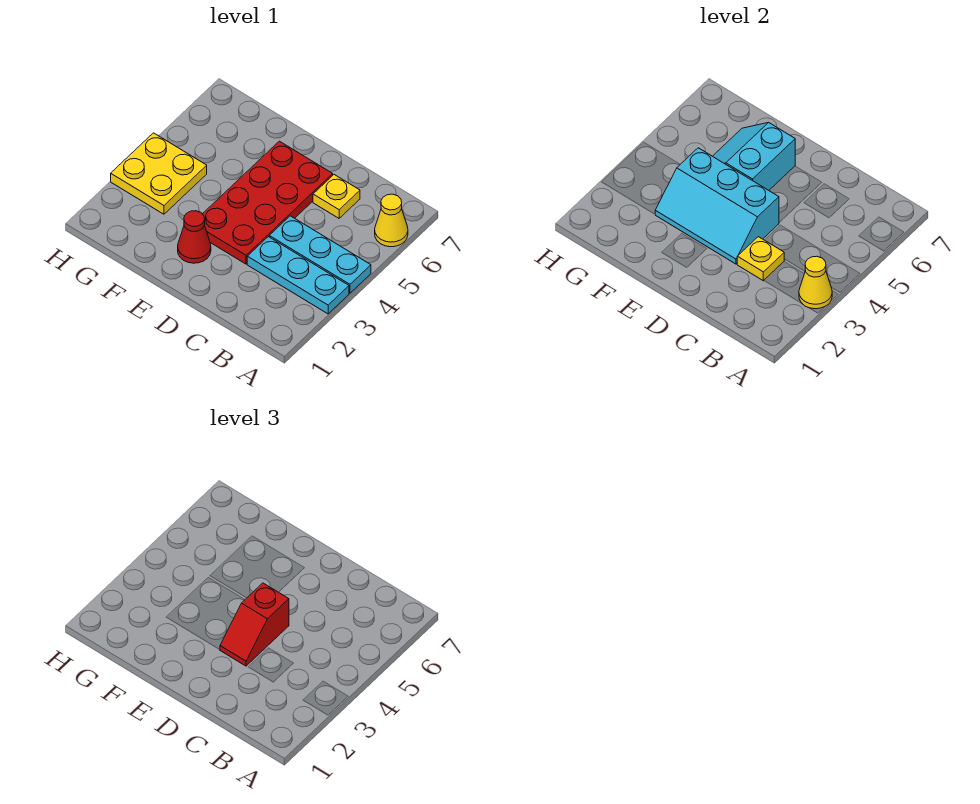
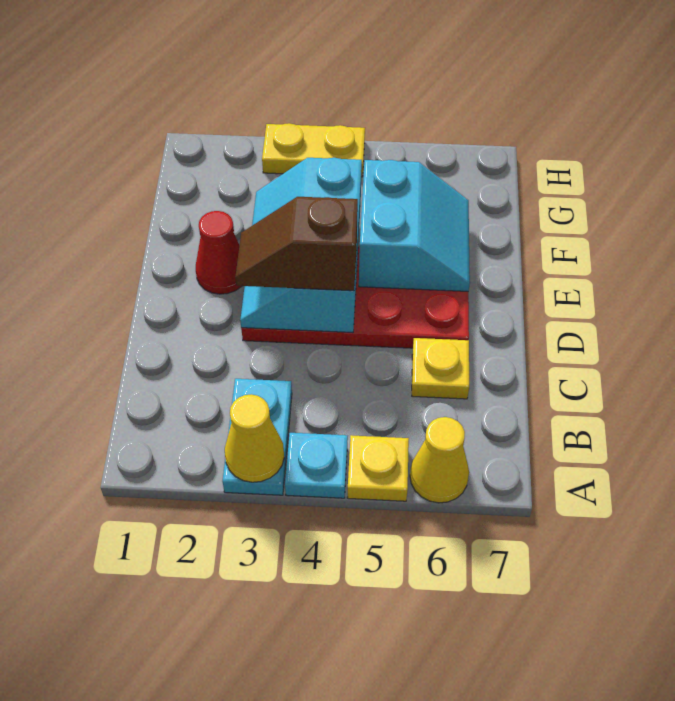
cyan 1x3 plate [247,237,349,314] -> cyan 1x2 plate [223,379,292,495]
cyan 1x3 plate [269,216,371,293] -> cyan 1x1 plate [285,433,348,498]
yellow 1x1 plate [737,237,784,281] -> yellow 1x1 plate moved to [347,435,409,501]
red 1x2 slope [220,583,289,666] -> brown 1x2 slope [235,197,358,291]
cyan 2x2 slope [713,123,795,190] -> cyan 2x2 slope turned to [359,160,470,291]
yellow 2x2 plate [111,133,207,214] -> yellow 1x2 plate [262,123,365,177]

